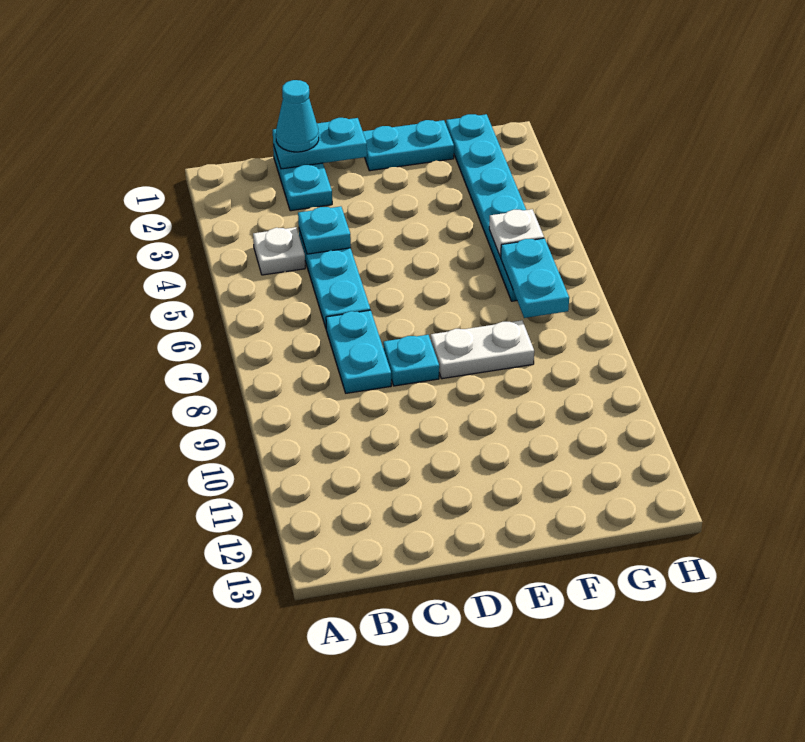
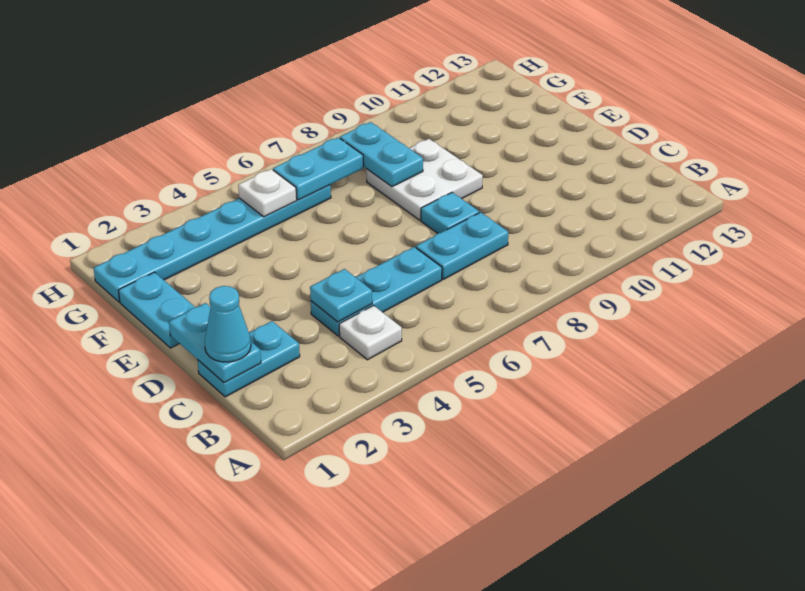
white 1x2 plate [431,320,534,379] -> white 2x2 plate [366,139,483,220]
none -> cyan 1x2 plate [340,122,423,187]

